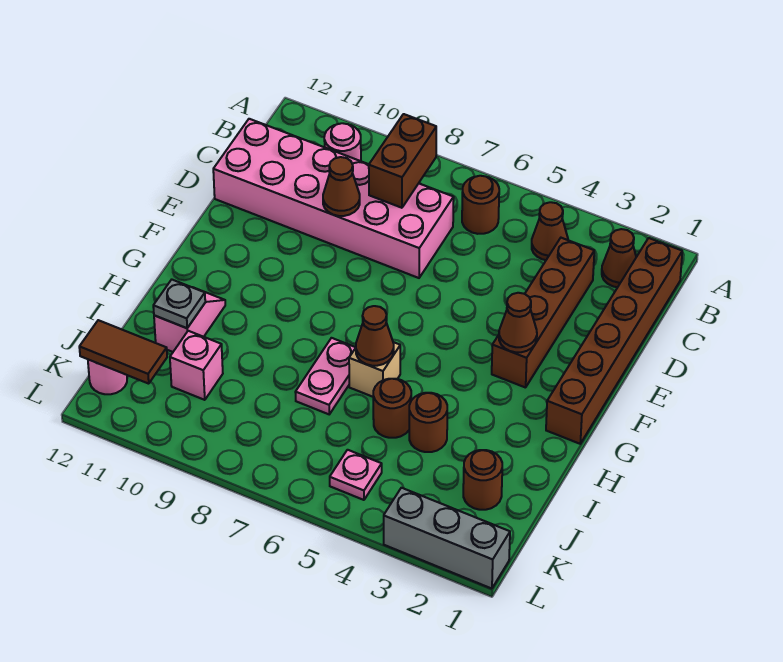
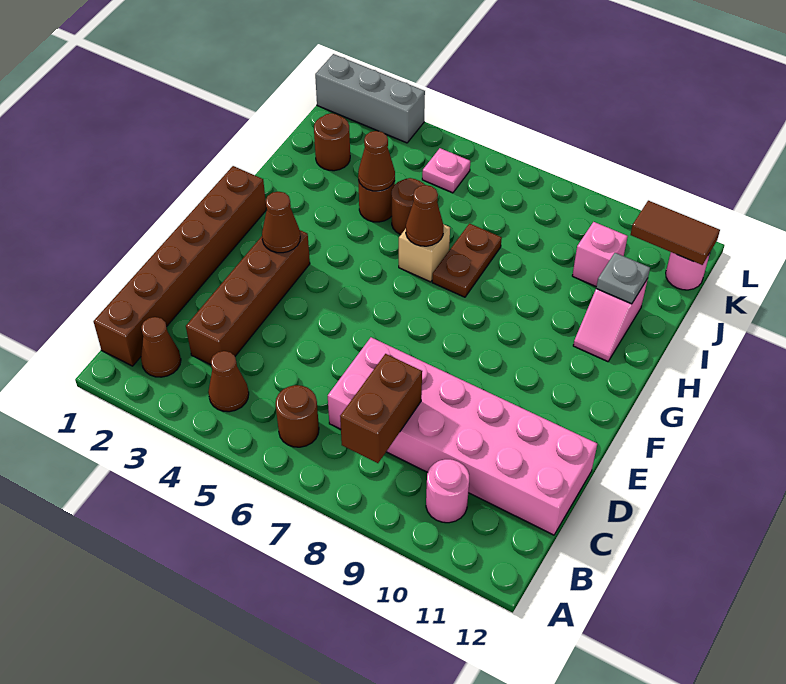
brown 1x1 cone [323,157,360,216] -> brown 1x1 cone moved to [358,131,395,191]
pink 1x2 plate [295,338,356,414] -> brown 1x2 plate [432,224,502,297]

